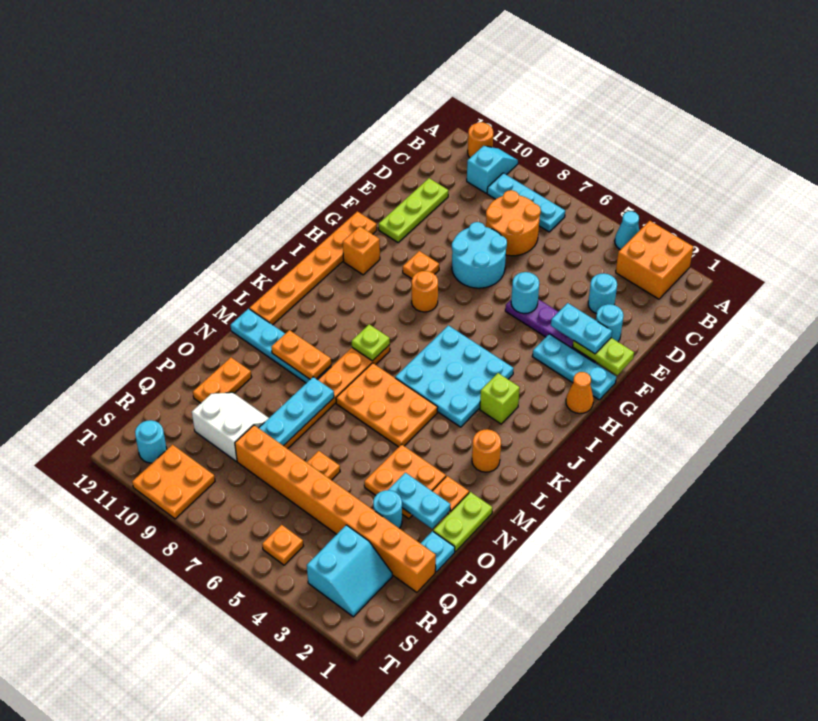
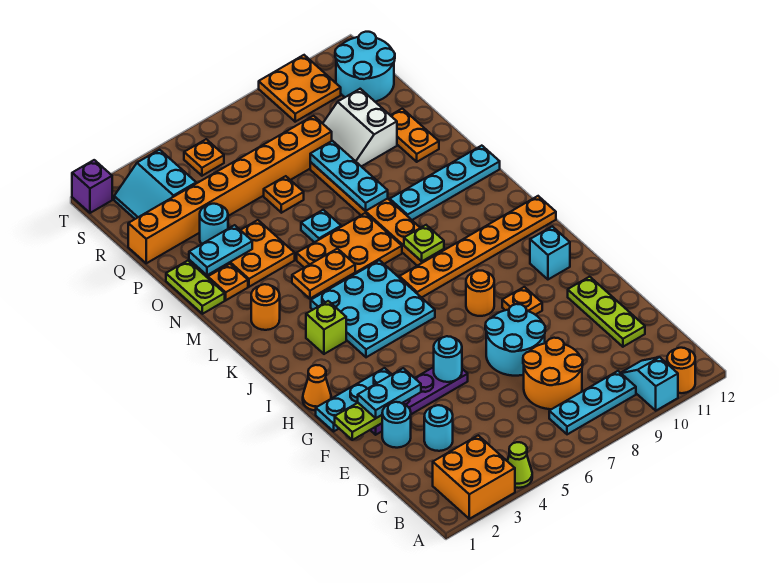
cyan 1x1 cone [615,211,639,250] -> lime 1x1 cone [508,442,532,488]
cyan 1x2 slope [467,146,518,193] -> cyan 1x2 slope turned to [621,357,678,411]
orange 1x6 plate [249,211,377,325] -> orange 1x6 plate turned to [399,196,556,298]
orange 1x1 brick [343,226,380,275] -> cyan 1x1 brick [530,226,570,279]
orange 1x2 plate [271,330,331,379] -> orange 1x2 plate moved to [292,249,355,299]
cyan 1x1 plate [421,531,455,572] -> cyan 1x1 plate moved to [301,210,341,242]
white 2x2 slope [192,392,269,461] -> white 2x2 slope turned to [323,89,397,166]
cyan 1x1 round brick [135,420,167,463] -> cyan 2x2 round brick [335,32,395,102]
none -> purple 1x1 brick [72,160,112,213]

